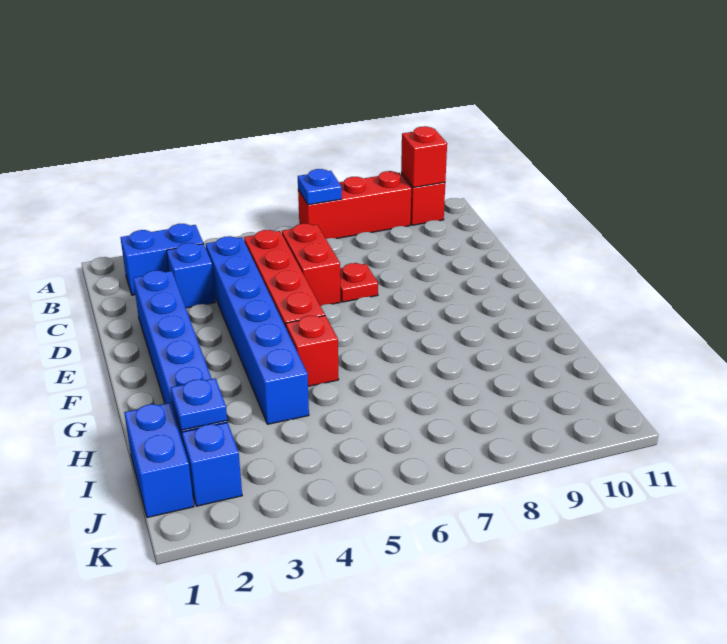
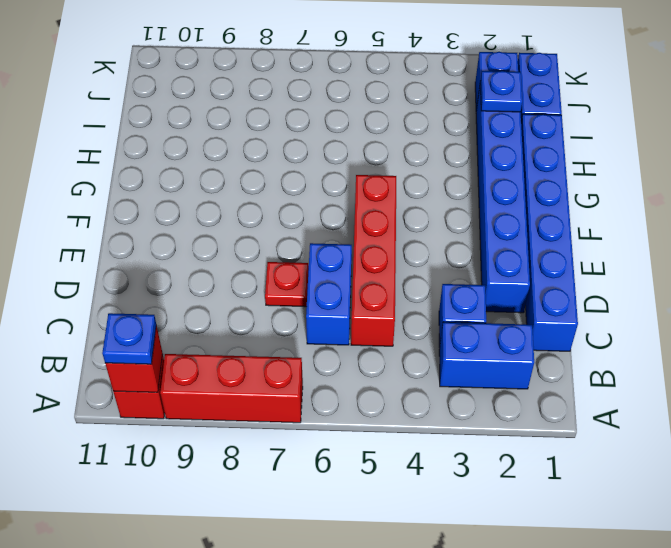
blue 1x1 plate [298,169,342,205] -> blue 1x1 plate moved to [102,313,156,364]
blue 1x6 brick [206,236,309,424] -> blue 1x6 brick moved to [521,114,578,351]
red 1x2 brick [282,224,341,306] -> blue 1x2 brick [306,243,352,345]
red 1x1 brick [286,316,339,386] -> none

